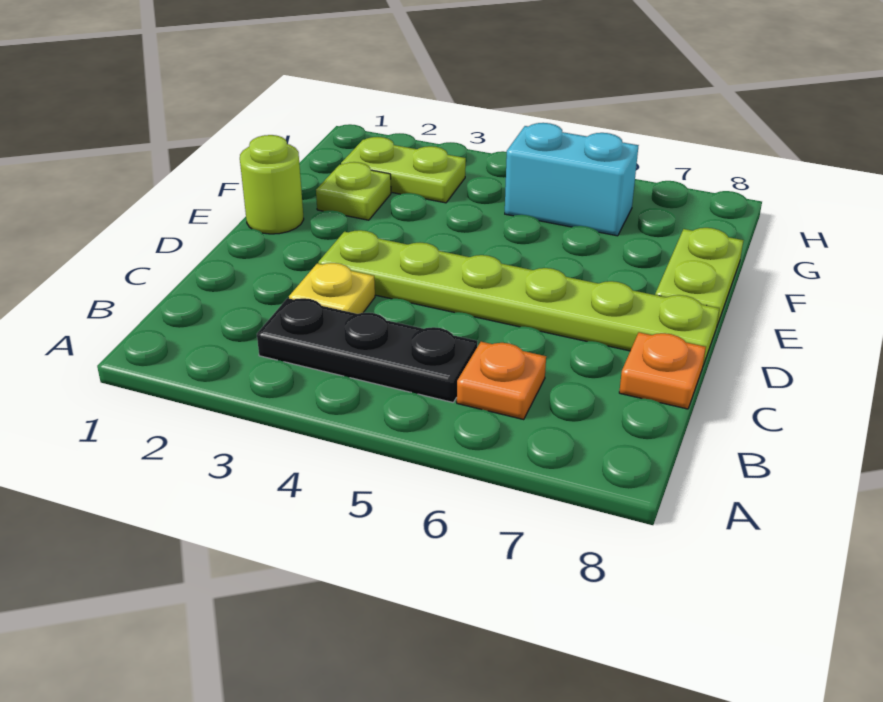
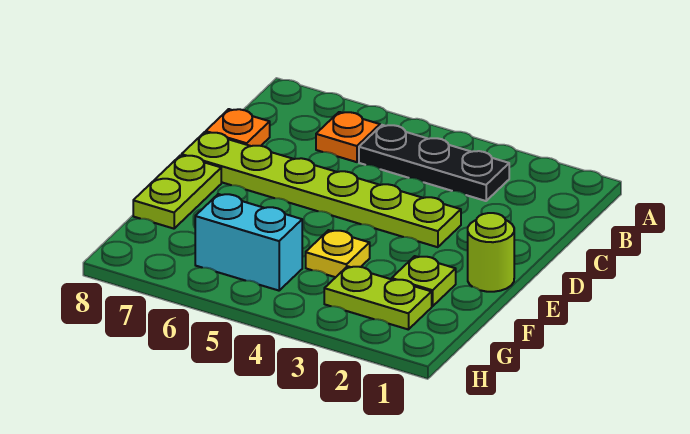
yellow 1x1 plate [289,263,375,314] -> yellow 1x1 plate moved to [306,230,370,277]

